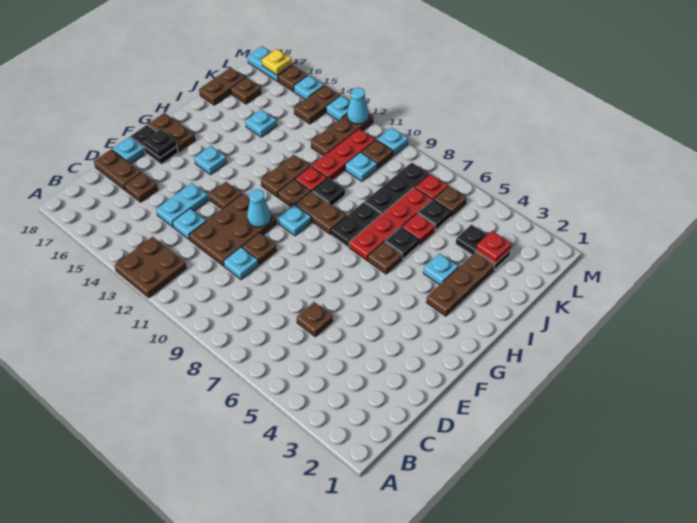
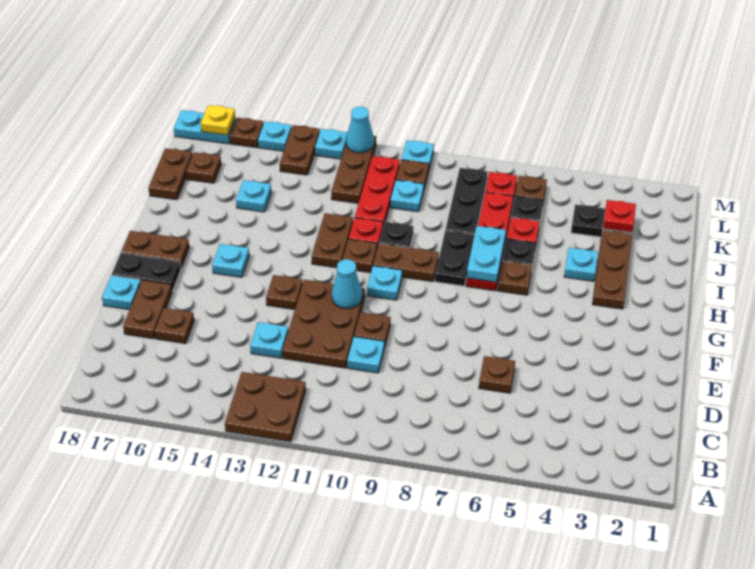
cyan 1x2 plate [156,183,208,227] -> cyan 1x2 plate moved to [467,226,506,282]
brown 1x2 plate [94,149,141,190] -> brown 1x2 plate turned to [123,280,172,339]
black 1x1 plate [144,129,177,158] -> none

